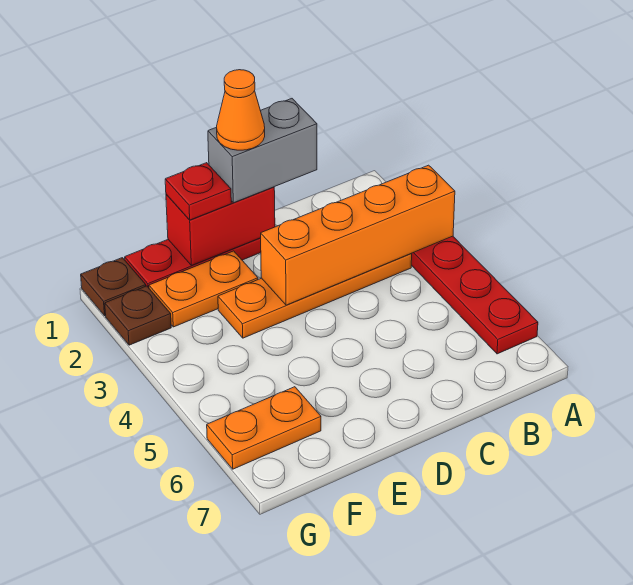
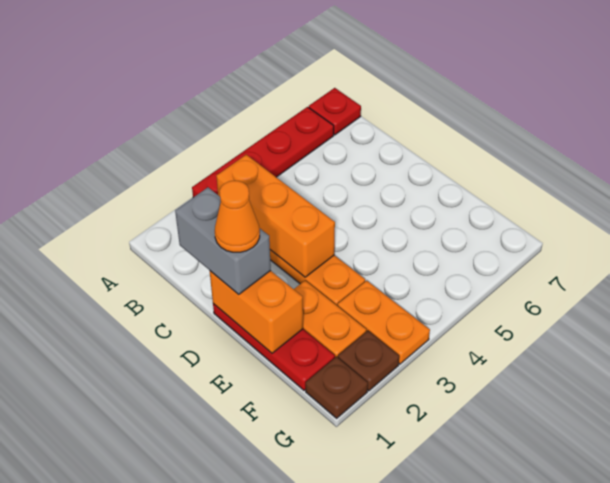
orange 1x4 brick [261,165,455,305] -> orange 1x3 brick [216,155,335,277]
red 1x2 brick [166,187,275,265] -> orange 1x2 brick [210,271,303,353]
red 1x1 plate [165,163,231,220] -> red 1x1 plate moved to [309,88,361,135]
orange 1x2 plate [207,387,321,469] -> orange 1x2 plate moved to [338,281,430,364]

